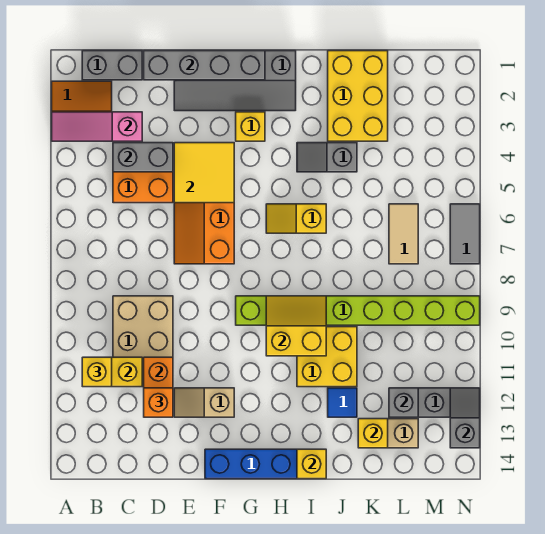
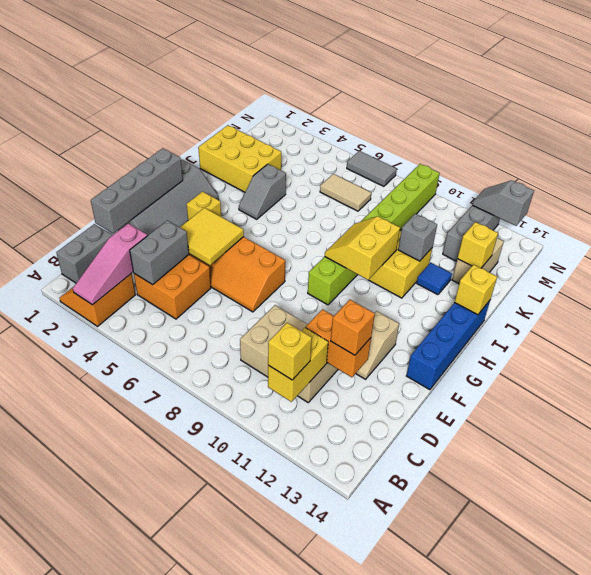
yellow 1x2 slope [266,204,326,233] -> none
grey 1x1 brick [389,388,418,417] -> grey 1x1 brick moved to [398,214,437,261]

